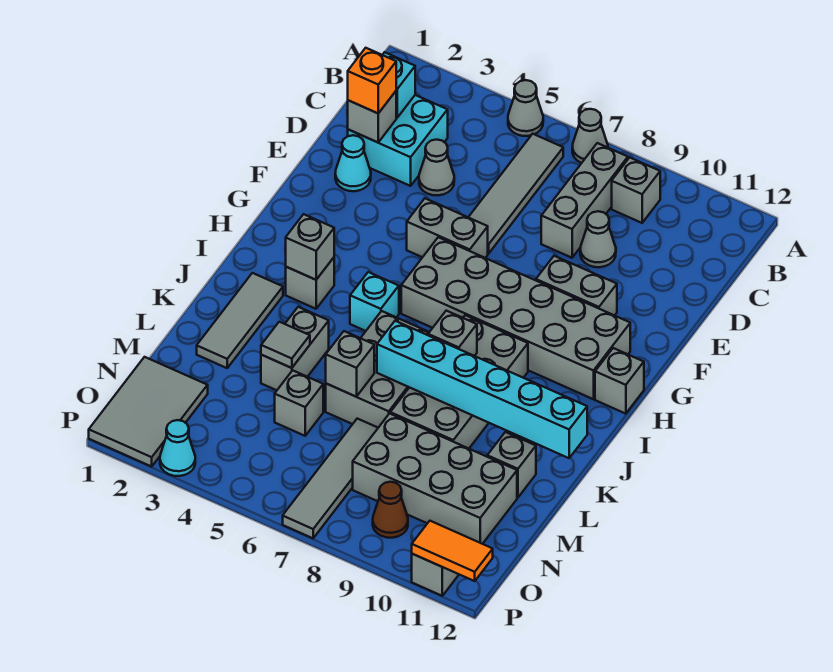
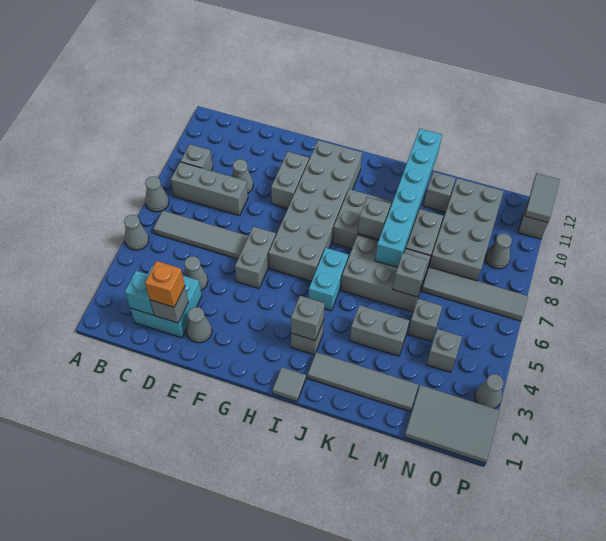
cyan 1x1 cone [335,135,371,191] -> grey 1x1 cone [187,307,212,343]
grey 1x1 brick [595,348,644,414] -> grey 1x1 brick moved to [426,329,462,372]
cyan 1x1 brick [350,272,399,331] -> cyan 1x2 brick [309,248,348,311]
grey 1x3 tile [197,273,283,368] -> grey 1x4 tile [308,352,418,411]
grey 1x1 tile [261,322,310,368] -> grey 1x1 tile moved to [273,367,306,402]
brown 1x1 cone [373,482,408,538] -> grey 1x1 cone [485,233,512,269]
cyan 1x1 cone [160,420,195,476] -> grey 1x1 cone [475,374,504,409]
orange 1x2 tile [412,521,493,581] -> grey 1x2 tile [525,173,560,222]

